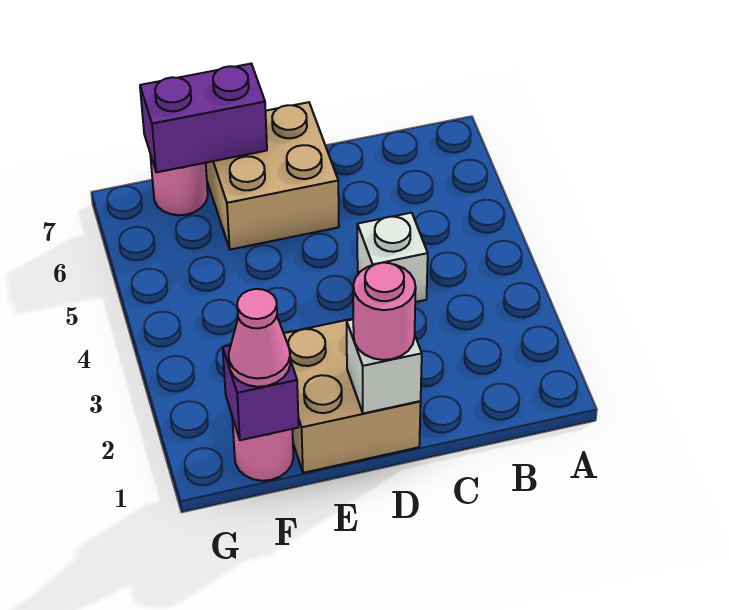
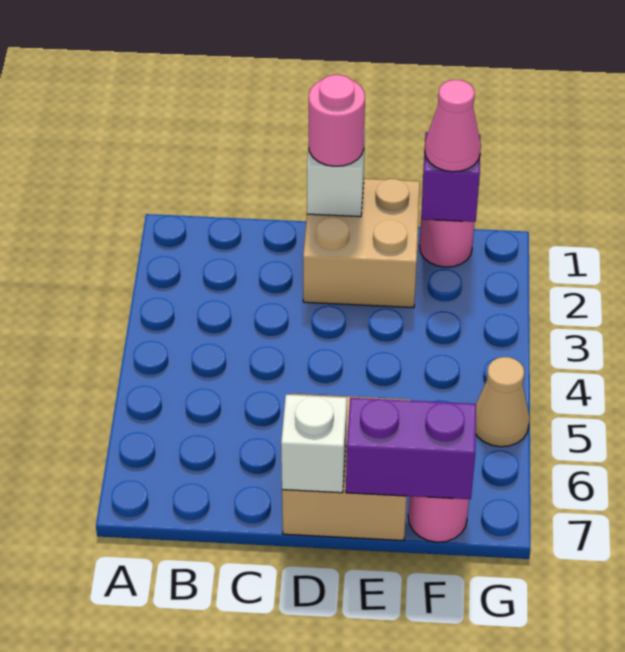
white 1x1 brick [357,213,428,302] -> white 1x1 brick moved to [281,395,347,493]
none -> tan 1x1 cone [476,357,530,447]

